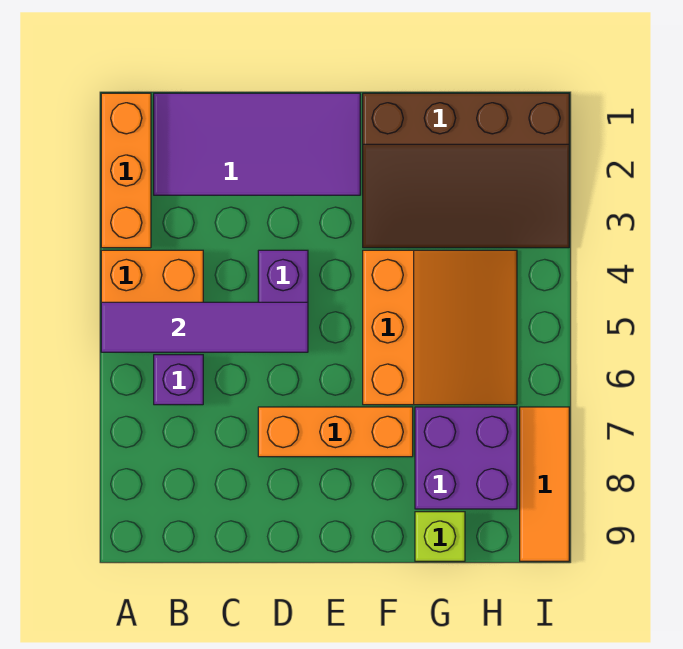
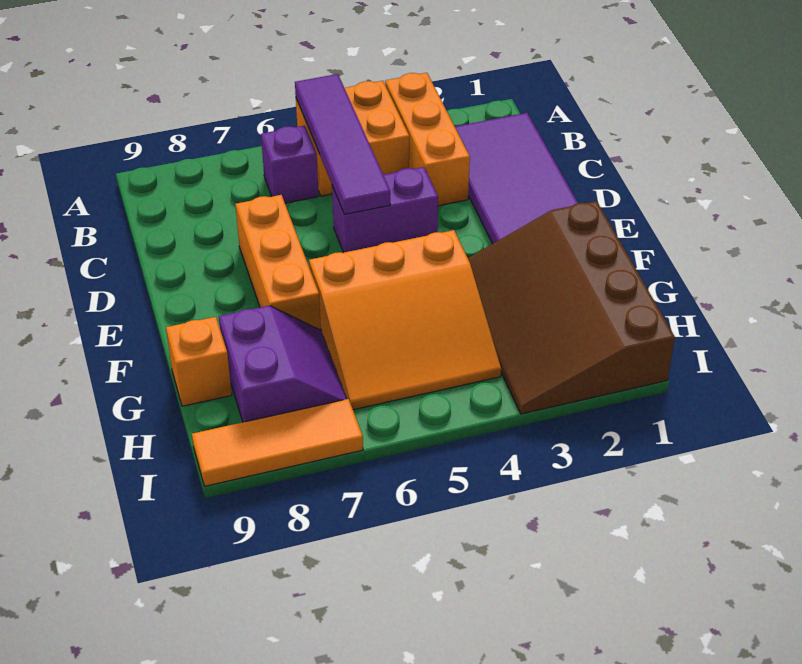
orange 1x3 brick [101,93,151,248] -> orange 1x3 brick turned to [385,73,470,206]
purple 2x2 brick [415,407,517,509] -> purple 2x2 slope [219,306,347,422]
lime 1x1 brick [415,512,465,561] -> orange 1x1 brick [166,317,232,406]

